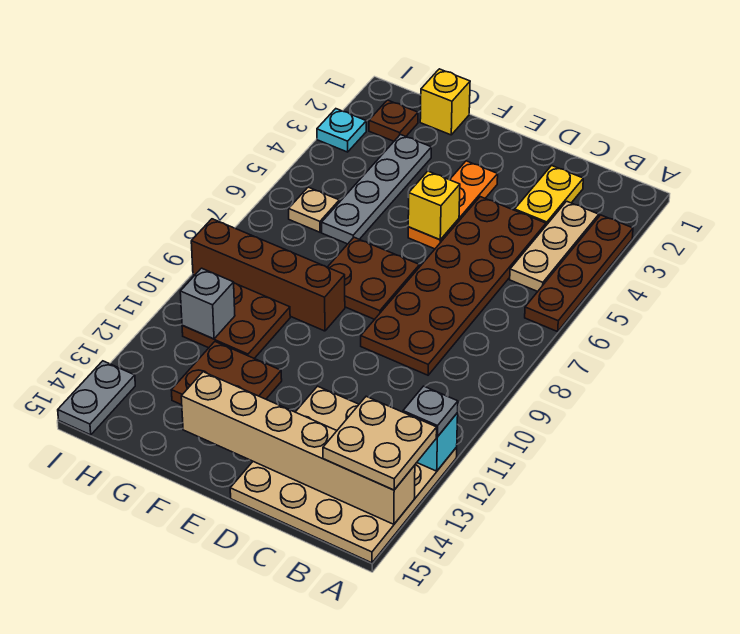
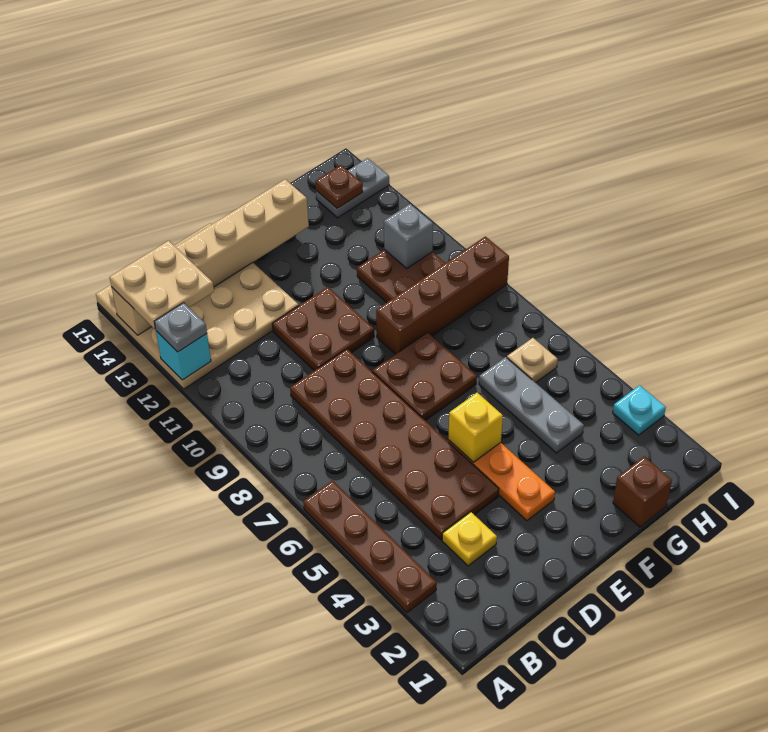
tan 1x3 plate [510,201,599,291] -> none
yellow 1x2 plate [515,166,583,225] -> yellow 1x1 plate [442,512,497,566]
brown 2x2 plate [171,342,282,405] -> brown 2x2 plate moved to [272,287,374,371]
yellow 1x1 brick [420,69,470,135] -> brown 1x1 brick [613,456,672,527]
grey 1x4 plate [322,135,431,244] -> grey 1x3 plate [479,357,584,453]
brown 1x1 plate [369,100,418,141] -> brown 1x1 plate moved to [315,165,363,208]
grey 1x2 plate [58,361,135,435] -> grey 1x2 plate turned to [316,158,389,218]

